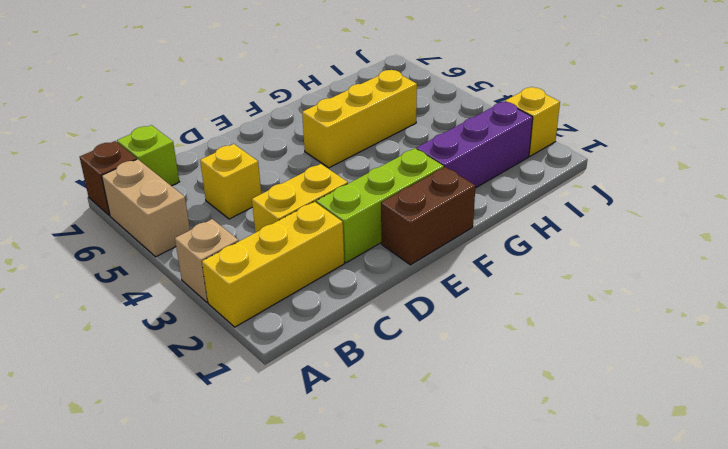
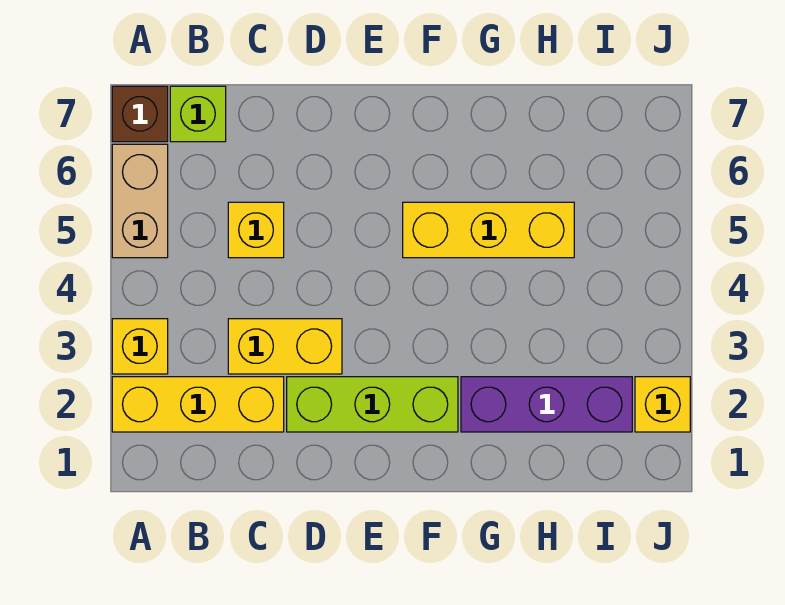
tan 1x1 brick [175,219,239,302] -> yellow 1x1 brick [112,319,168,374]
brown 1x2 brick [381,167,475,265] -> none

